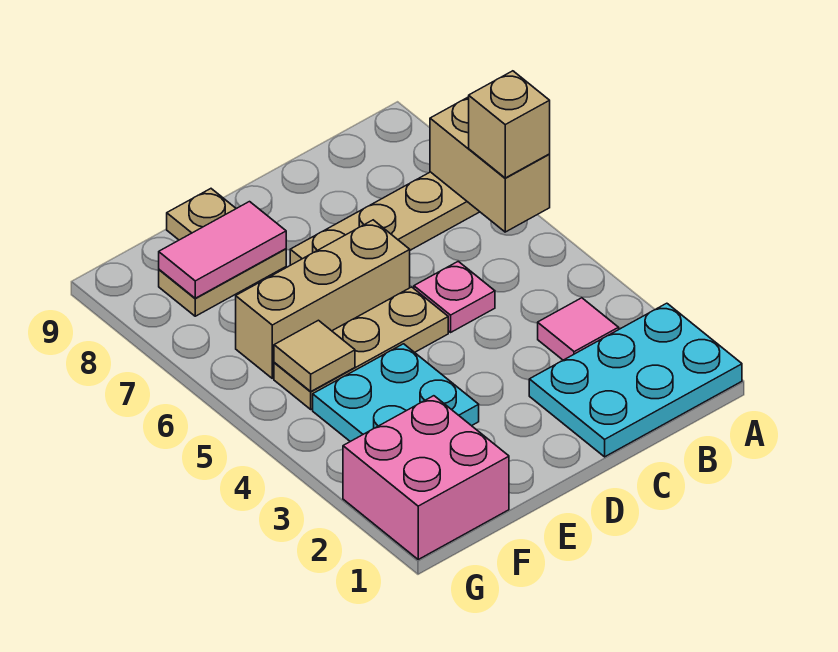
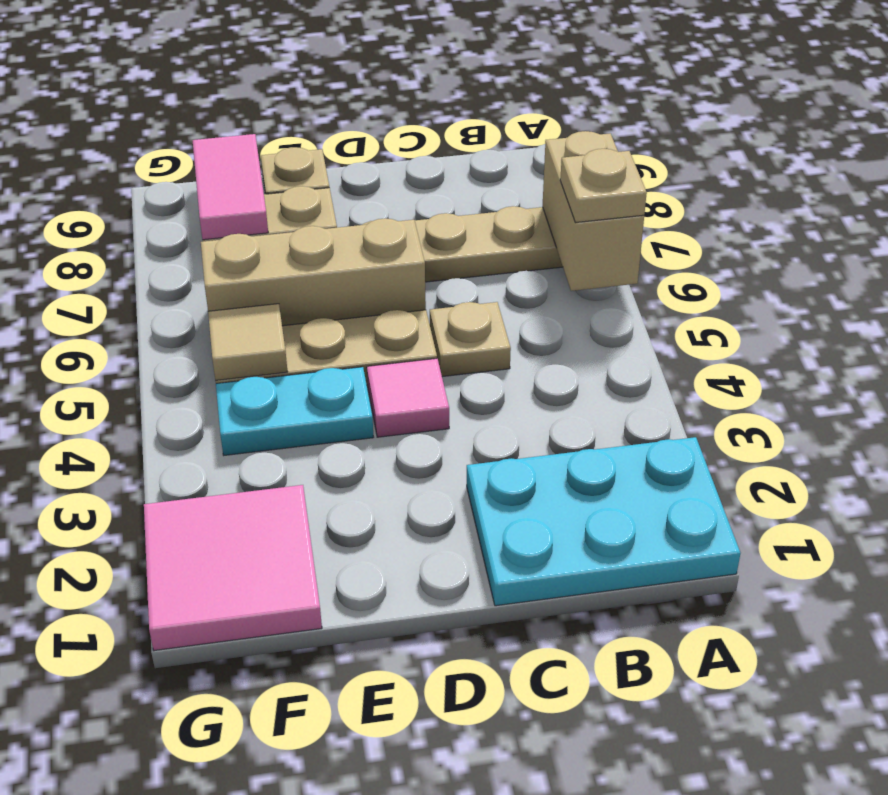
tan 1x1 brick [469,71,550,178] -> tan 1x1 plate [560,149,647,223]
pink 1x1 tile [538,298,619,360] -> pink 1x1 tile moved to [367,359,449,437]
pink 1x1 plate [414,261,495,332] -> tan 1x1 plate [430,302,511,377]
cyan 2x2 plate [313,344,479,442] -> cyan 1x2 plate [216,367,373,455]
pink 1x2 tile [159,202,286,298] -> pink 1x2 tile turned to [193,134,268,240]
pink 2x2 brick [343,396,509,559] -> pink 2x2 tile [144,485,322,650]

